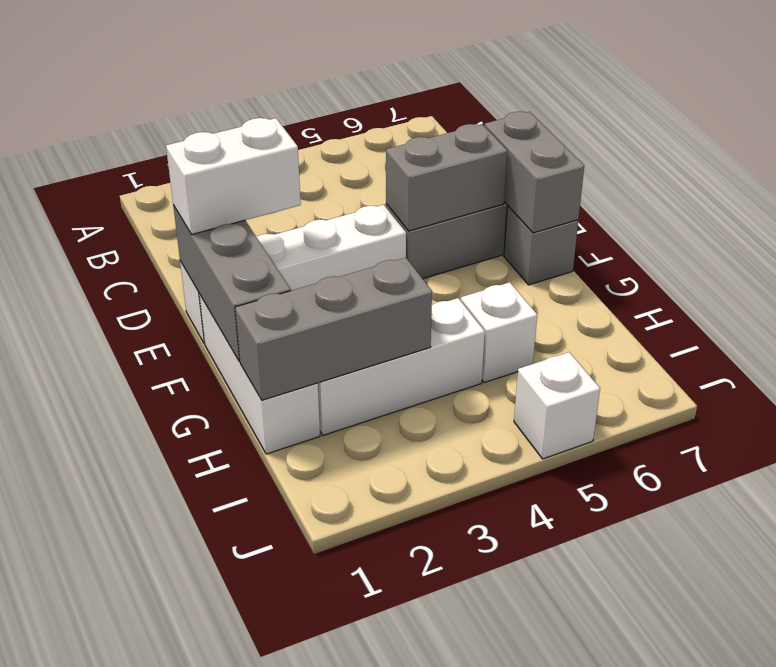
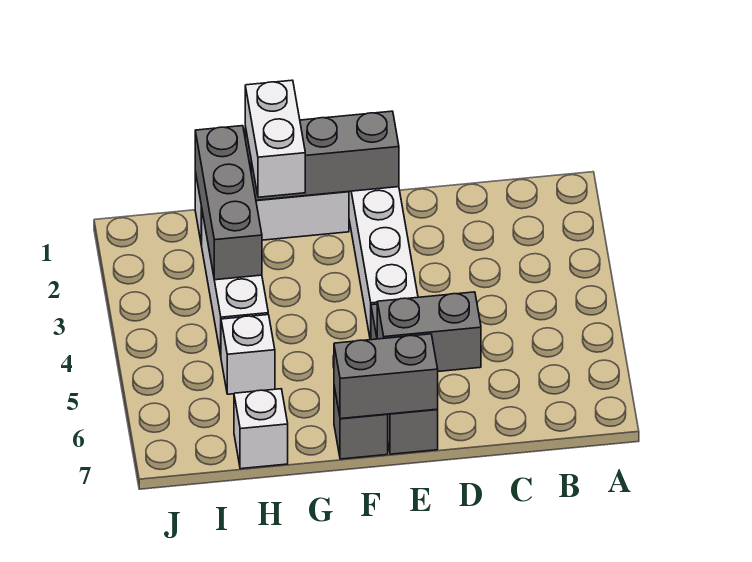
white 1x2 brick [166,118,301,234] -> white 1x2 brick moved to [245,80,305,197]
grey 1x2 brick [386,124,507,231] -> grey 1x2 brick turned to [377,292,481,371]
white 1x1 brick [514,352,600,459] -> white 1x1 brick moved to [234,389,288,469]

